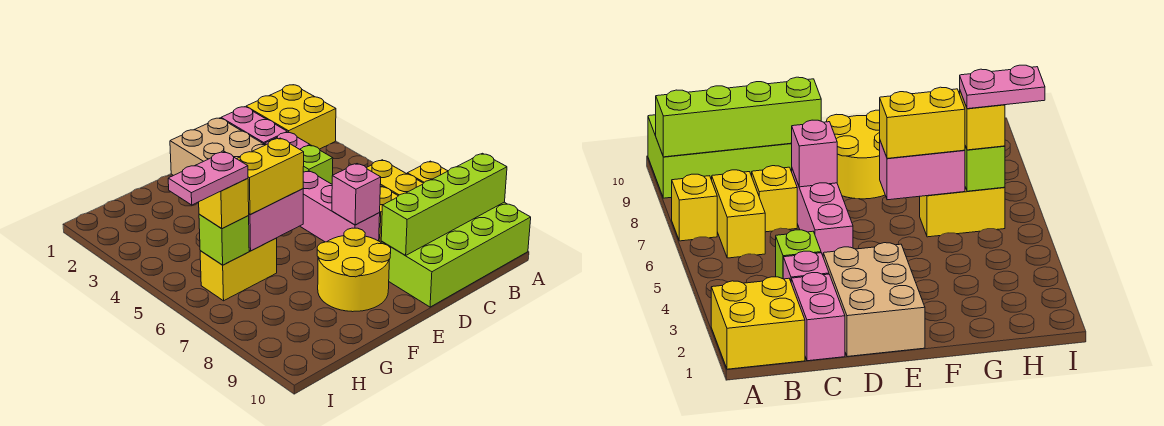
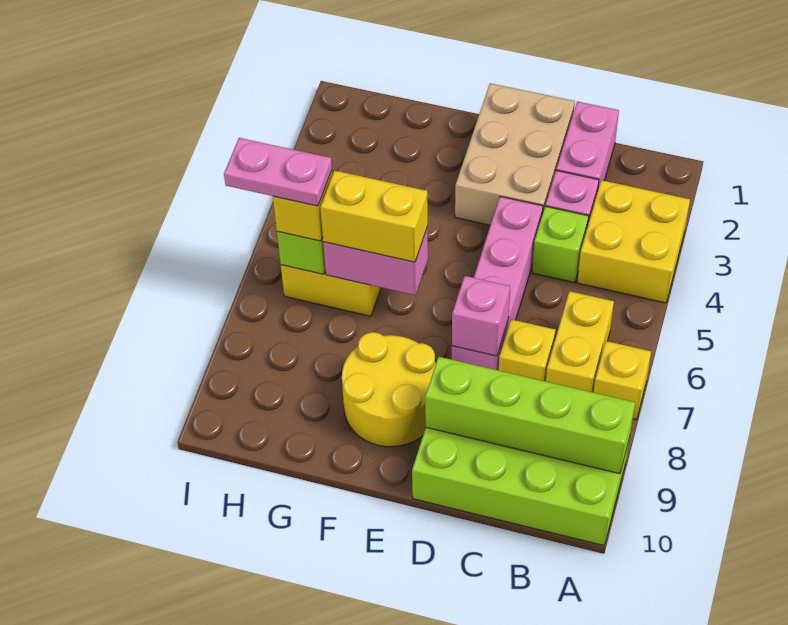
yellow 2x2 brick [246,85,336,149] -> yellow 2x2 brick moved to [577,180,690,303]
pink 1x3 brick [300,171,380,242] -> pink 1x4 brick [452,197,543,370]

